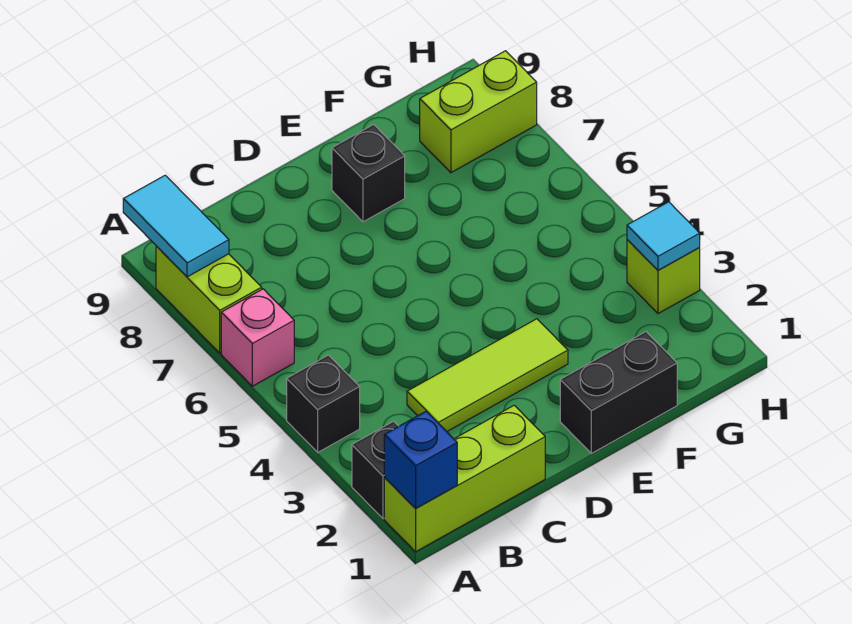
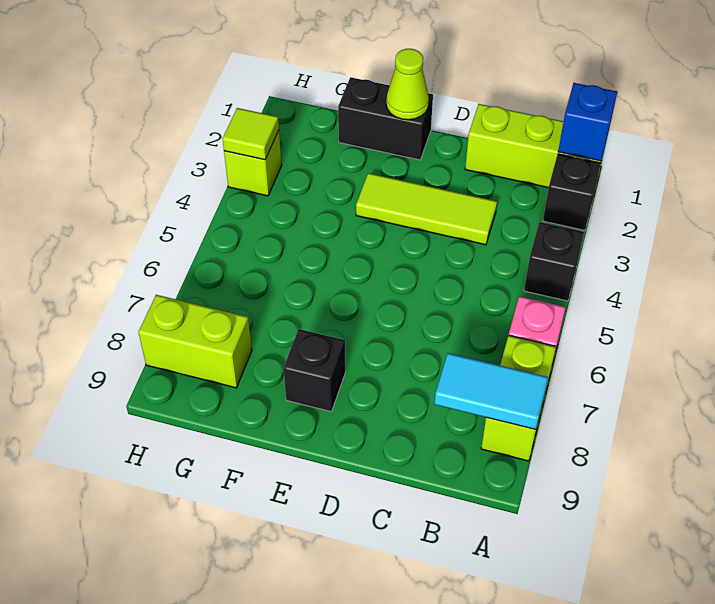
cyan 1x2 tile [123,175,229,277] -> cyan 1x2 tile turned to [434,353,548,430]
none -> lime 1x1 cone [386,49,429,120]
cyan 1x1 tile [627,202,700,270] -> lime 1x1 tile [223,108,279,160]

